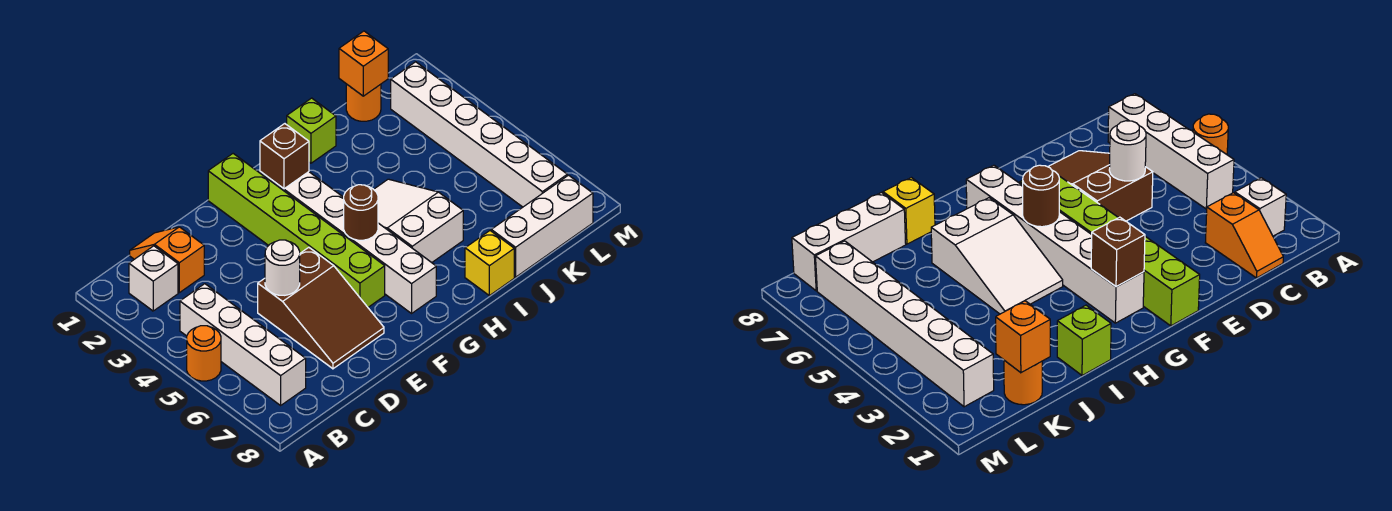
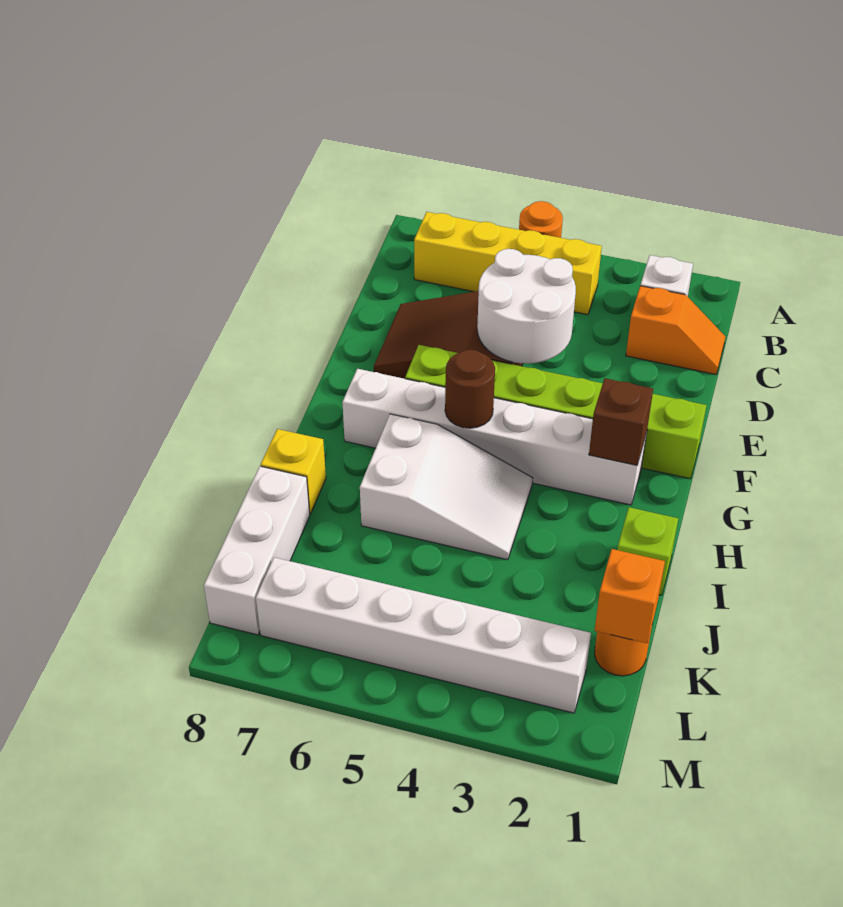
white 1x4 brick [180,284,306,405] -> yellow 1x4 brick [414,212,602,315]
white 1x1 round brick [265,240,300,295] -> white 2x2 round brick [477,249,576,364]

